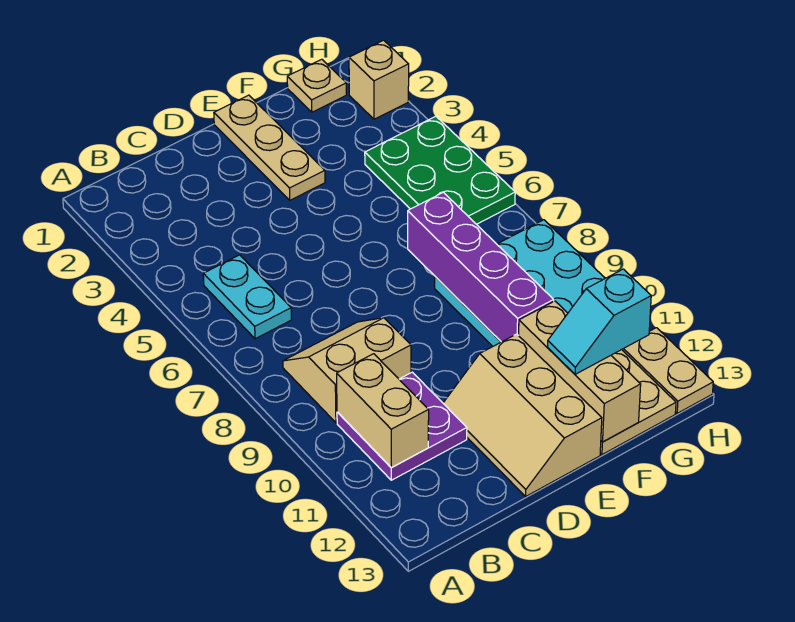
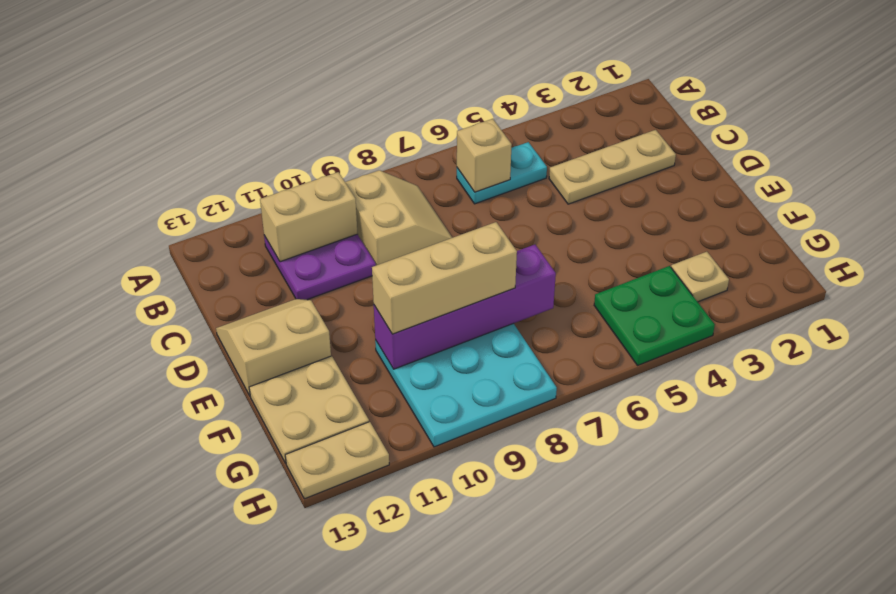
tan 2x3 slope [443,334,602,496] -> tan 2x2 slope [216,299,331,395]
tan 1x3 plate [214,95,325,200] -> tan 1x3 plate moved to [549,130,676,204]
tan 1x3 brick [519,301,641,442] -> tan 1x3 brick moved to [372,222,517,334]
cyan 1x2 slope [548,269,651,374] -> none
tan 1x1 plate [287,59,346,112] -> tan 1x1 plate moved to [671,252,729,302]
green 2x3 plate [365,116,515,224] -> green 2x2 plate [594,266,715,365]
tan 1x1 brick [349,40,409,119] -> tan 1x1 brick moved to [457,119,512,192]

